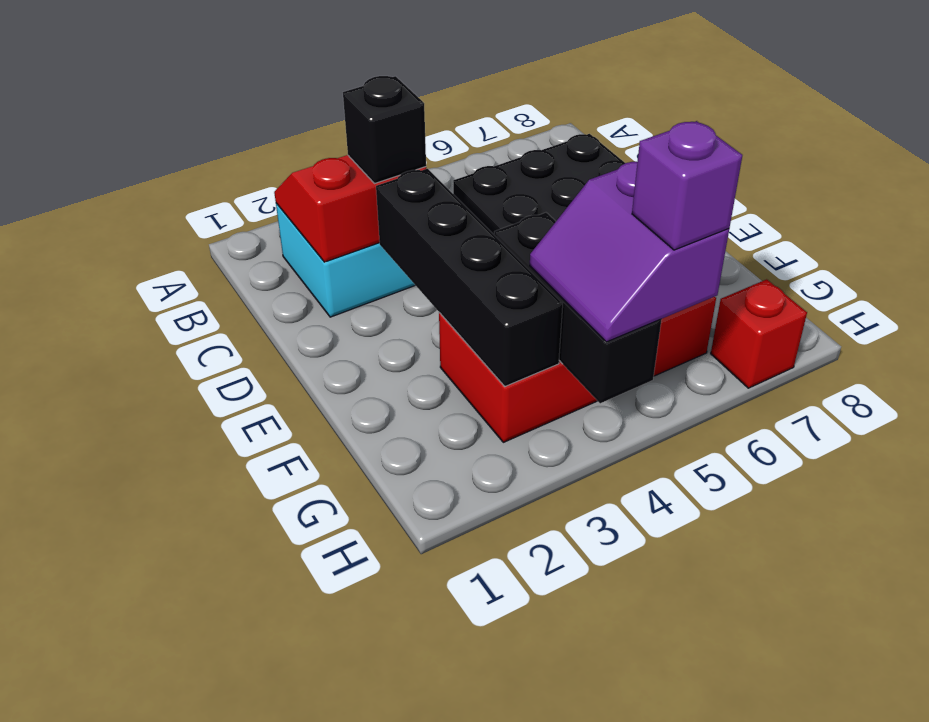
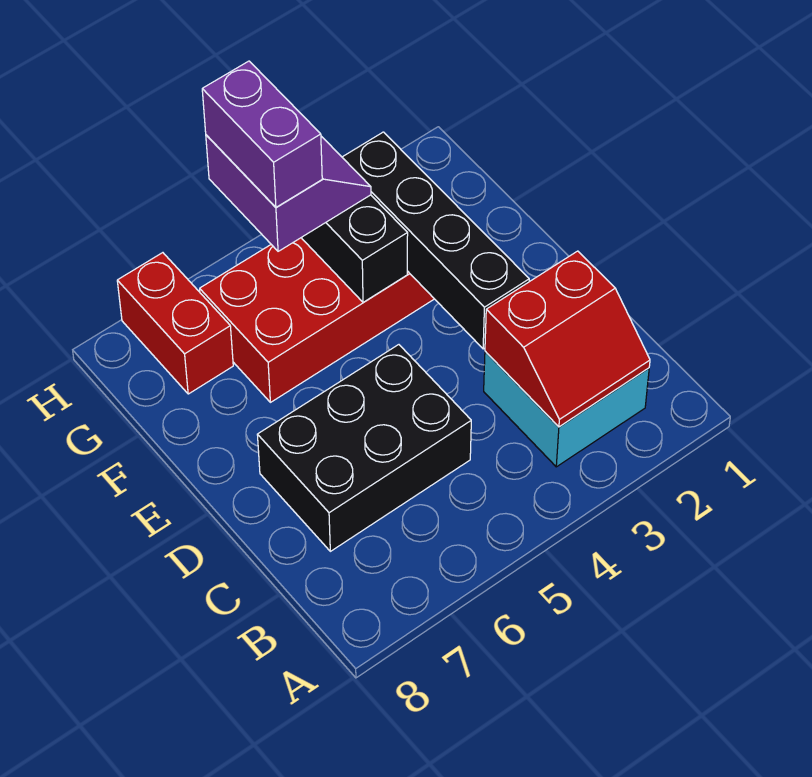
black 1x1 brick [343,76,426,184] -> none
purple 1x1 brick [632,121,742,250] -> purple 1x2 brick [202,61,322,207]
red 1x1 brick [711,279,807,388] -> red 1x2 brick [117,253,233,394]

